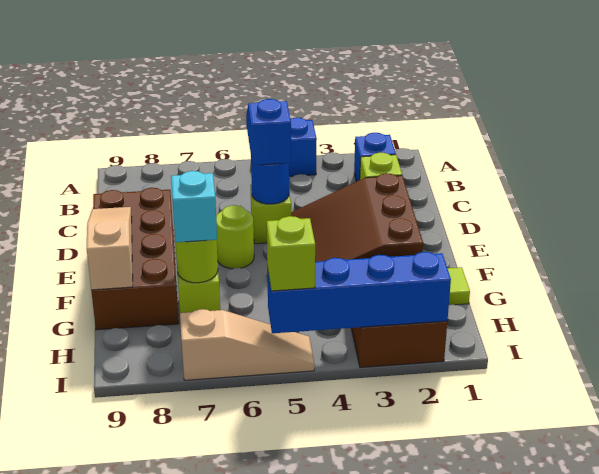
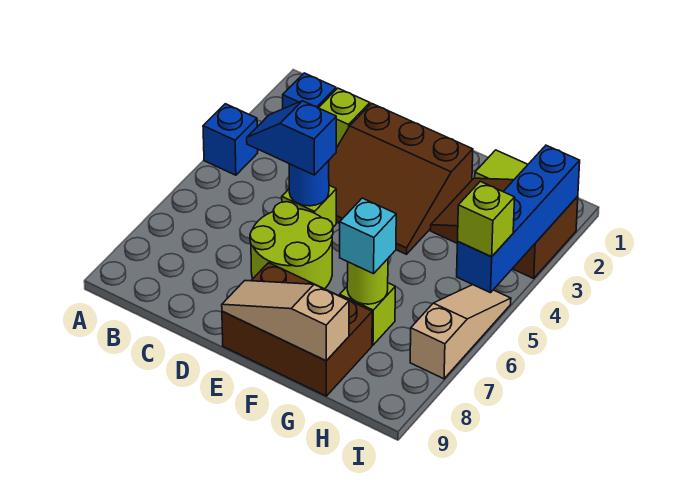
brown 2x4 brick [91,188,179,330] -> brown 2x3 brick [222,263,372,396]
lime 1x1 round brick [216,205,254,269] -> lime 2x2 round brick [250,202,333,289]

